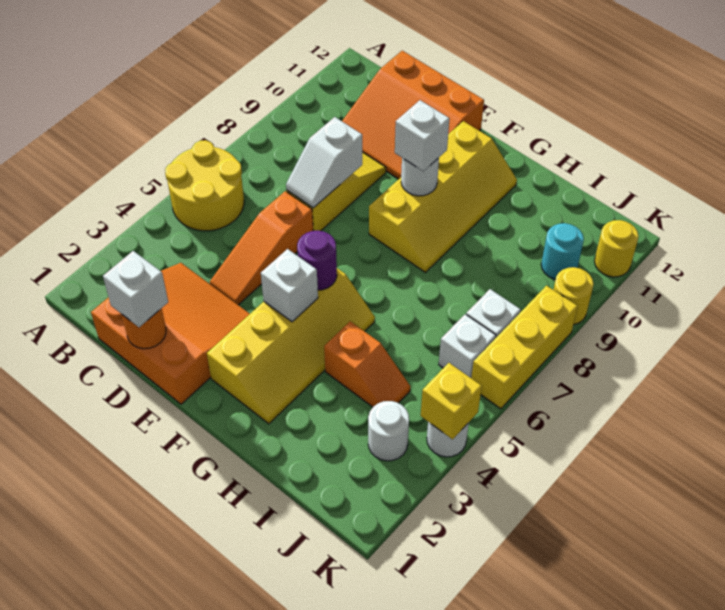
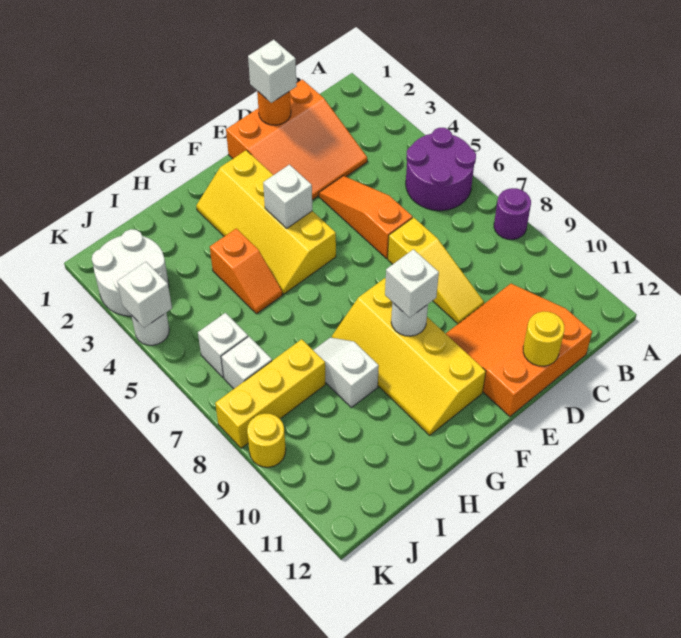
yellow 2x2 round brick [165,140,244,231] -> purple 2x2 round brick [406,128,476,211]
white 1x2 slope [286,117,362,208] -> white 1x2 slope moved to [313,337,379,408]
purple 1x1 round brick [297,231,337,290] -> purple 1x1 round brick moved to [494,188,531,240]
orange 1x2 slope [324,321,410,407] -> orange 1x2 slope turned to [210,229,282,314]
white 1x1 round brick [368,401,409,461] -> white 2x2 round brick [92,229,169,316]
cyan 1x1 round brick [541,223,584,279] -> none
yellow 1x1 brick [421,363,482,439] -> white 1x1 brick [117,262,172,328]
yellow 1x3 brick [471,286,578,409] -> yellow 1x3 brick turned to [215,339,325,448]
yellow 1x1 round brick [595,220,639,277] -> yellow 1x1 round brick moved to [523,311,565,366]

